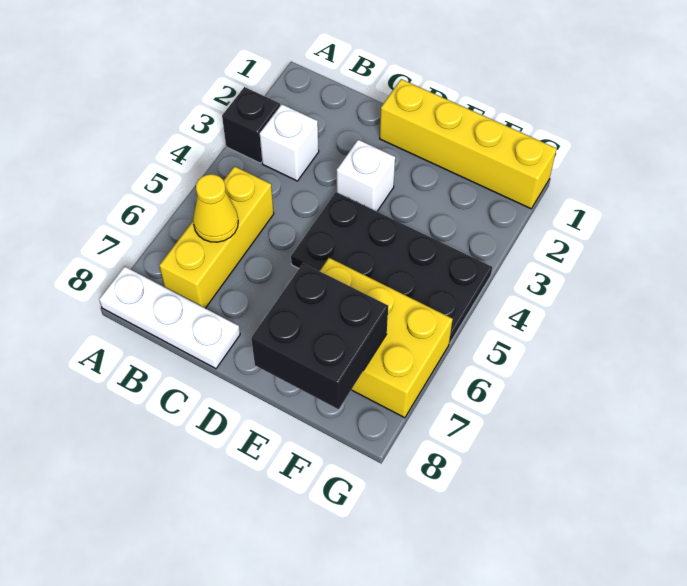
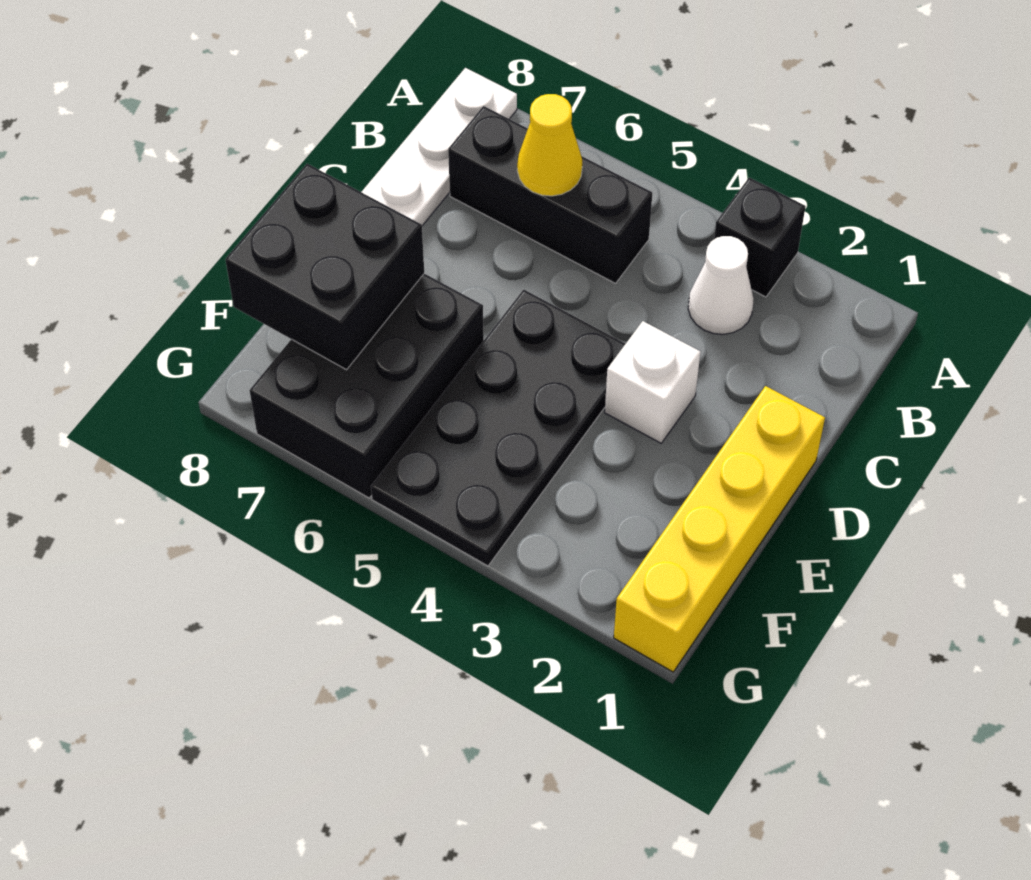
white 1x1 brick [260,104,319,181] -> white 1x1 cone [688,236,754,334]
yellow 1x3 brick [159,166,274,308] -> black 1x3 brick [448,106,652,283]
yellow 2x3 brick [320,258,453,418] -> black 2x3 brick [249,274,484,498]

